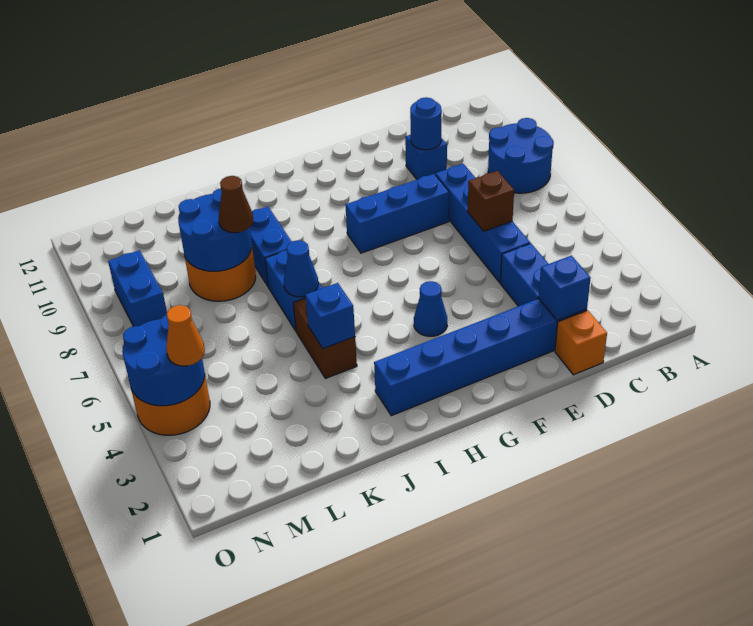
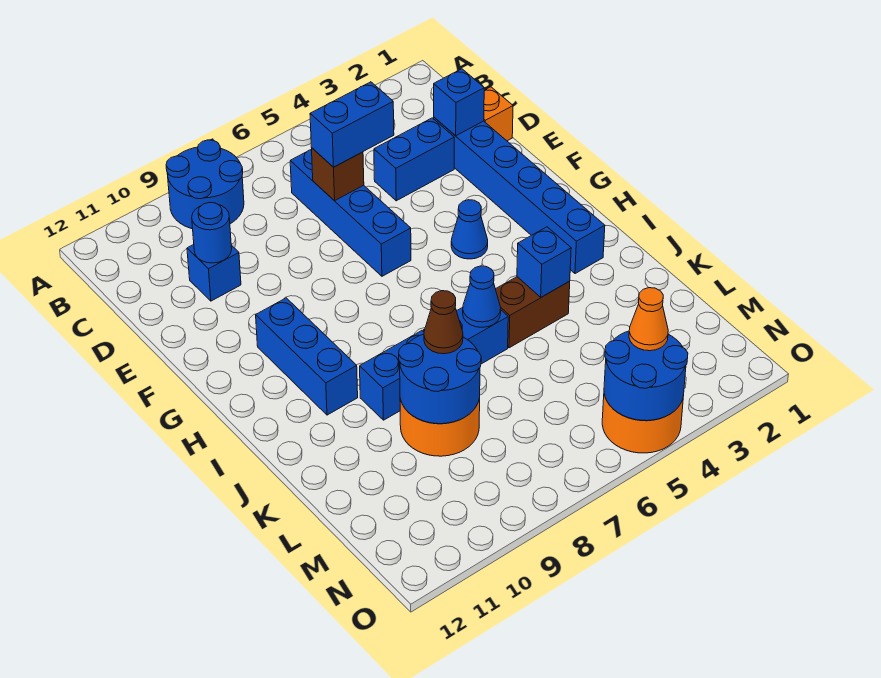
blue 1x4 brick [436,164,530,283] -> blue 1x4 brick turned to [290,150,411,276]
blue 1x3 brick [345,174,449,253] -> blue 1x3 brick moved to [256,298,358,415]
blue 1x2 brick [108,250,167,327] -> blue 1x2 brick moved to [310,82,394,167]

